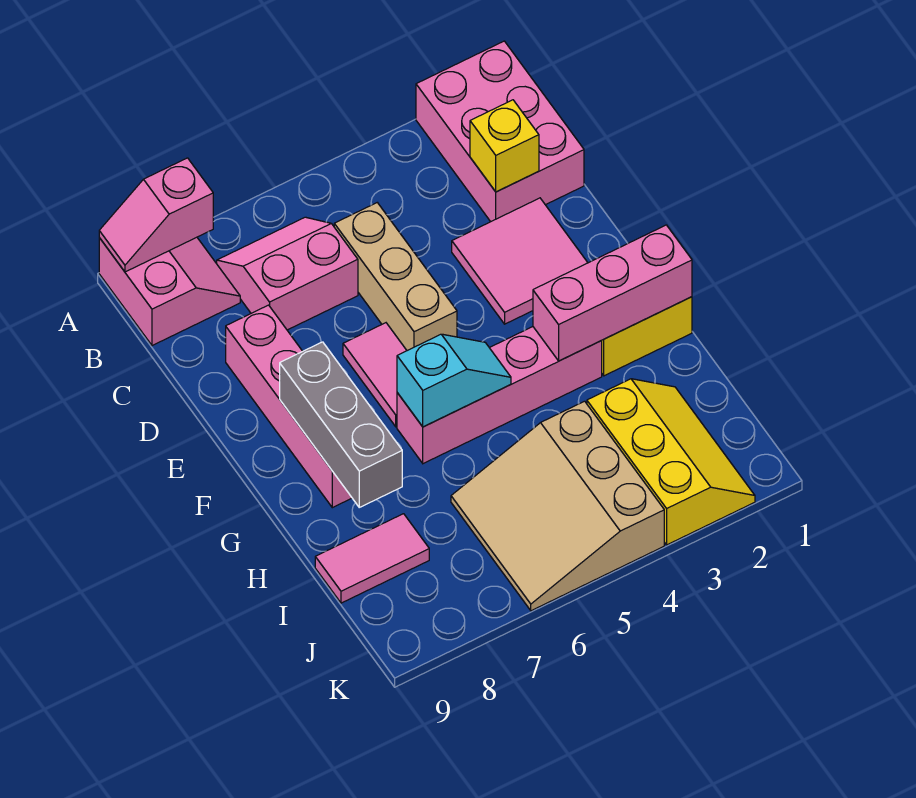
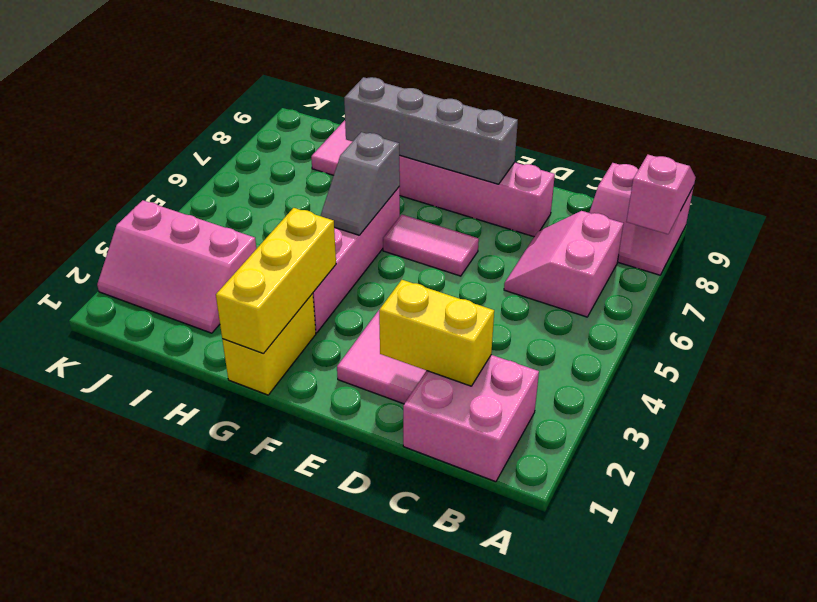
pink 2x3 brick [416,41,584,222] -> pink 2x2 brick [403,355,539,482]
pink 2x2 slope [217,217,358,330] -> pink 2x2 slope turned to [504,211,623,317]
yellow 1x1 brick [470,100,539,192] -> yellow 1x2 brick [379,280,494,386]
tan 1x3 brick [334,203,457,351] -> none
grey 1x3 brick [280,342,402,507] -> grey 1x4 brick [344,77,518,184]
pink 1x3 brick [533,225,692,361] -> yellow 1x3 brick [216,208,336,354]
cyan 1x2 slope [397,334,511,427] -> grey 1x2 slope [321,132,400,235]
yellow 2x3 slope [587,379,755,545] -> pink 2x3 slope [97,200,256,333]
tan 3x3 slope [451,401,664,611] -> none

